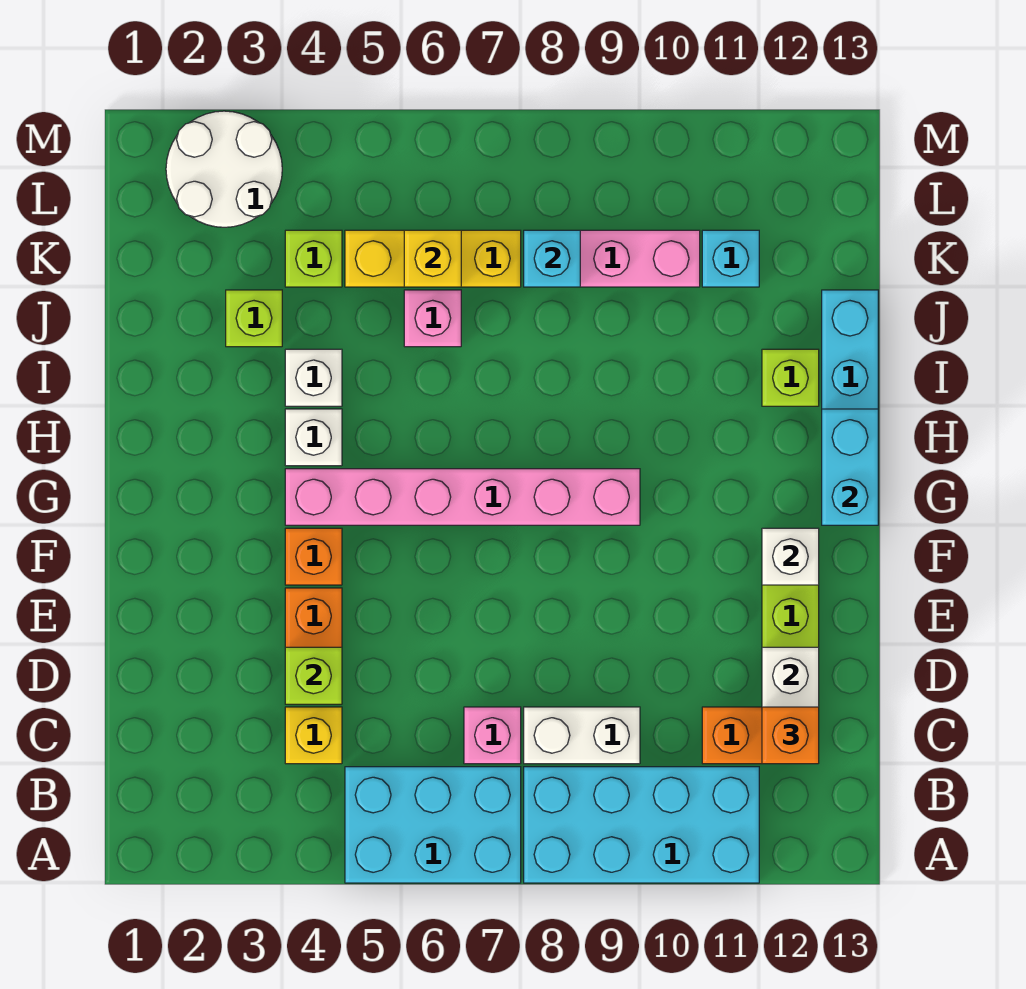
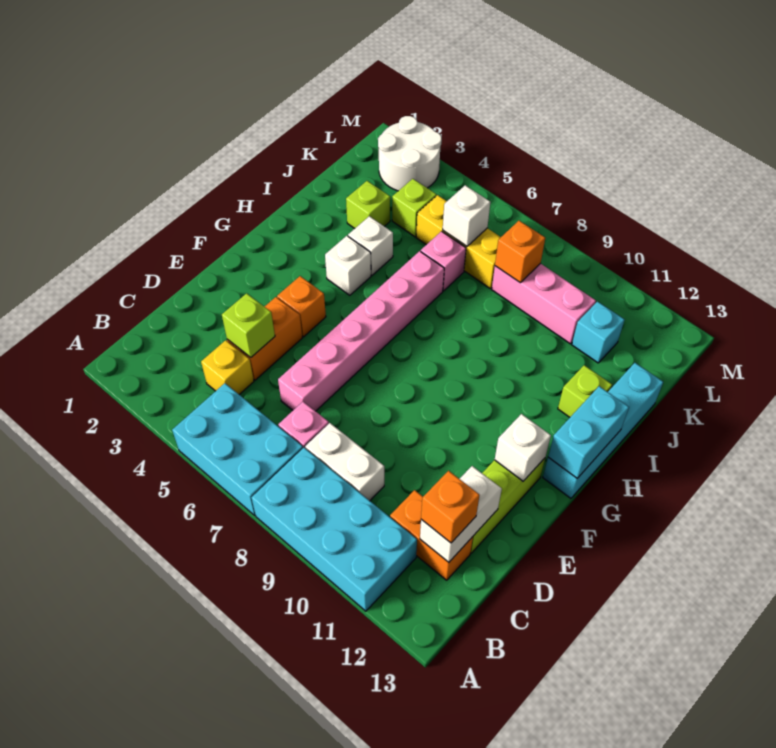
pink 1x6 brick [285,469,640,525] -> pink 1x6 brick turned to [278,251,444,411]
yellow 1x1 brick [404,230,461,287] -> white 1x1 brick [443,185,490,246]
cyan 1x1 brick [524,230,580,287] -> orange 1x1 brick [495,221,545,283]

